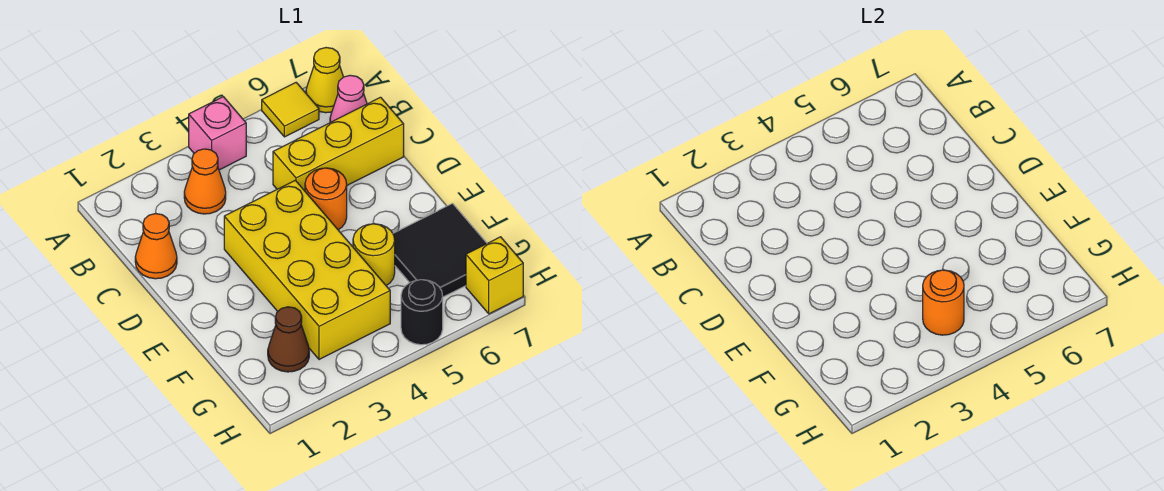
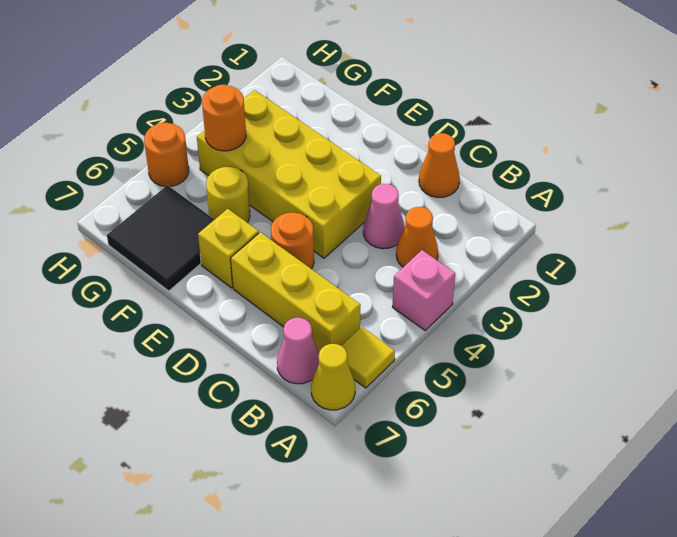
none -> pink 1x1 cone [363,184,404,249]
yellow 1x3 brick [273,97,404,191] -> yellow 1x3 brick turned to [231,232,361,352]
brown 1x1 cone [268,307,309,372] -> none
black 1x1 round brick [401,280,443,345] -> orange 1x1 round brick [144,123,189,187]
yellow 1x1 brick [466,237,523,314] -> yellow 1x1 brick moved to [198,209,259,288]

